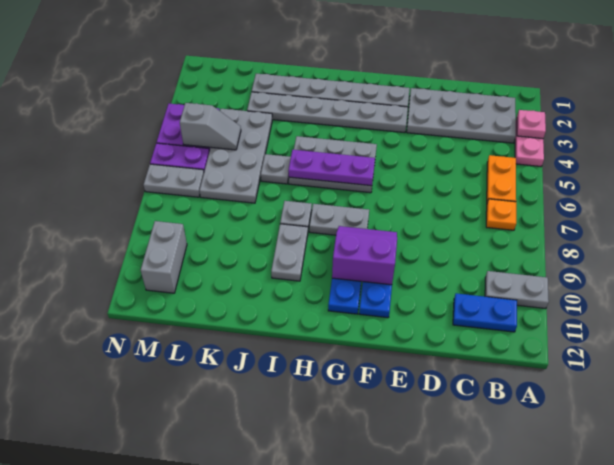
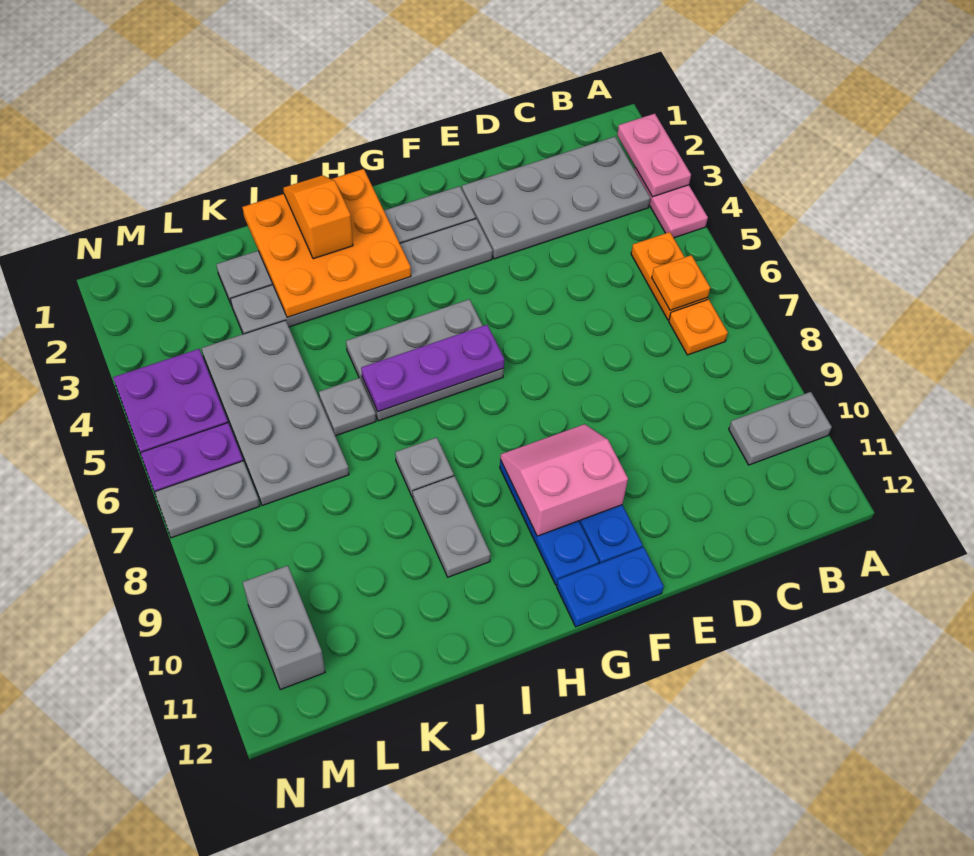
pink 1x1 plate [517,110,546,139] -> pink 1x2 plate [617,114,691,197]
none -> orange 1x1 plate [652,255,710,310]
blue 1x2 plate [453,293,517,332] -> blue 1x2 plate moved to [557,547,664,627]
purple 2x2 slope [332,226,397,285] -> pink 2x2 slope [500,424,628,536]
grey 1x2 plate [309,204,369,235] -> none
none -> orange 3x3 plate [242,169,411,317]
none -> orange 1x2 slope [283,175,353,259]
grey 1x2 slope [180,103,241,150] -> none

